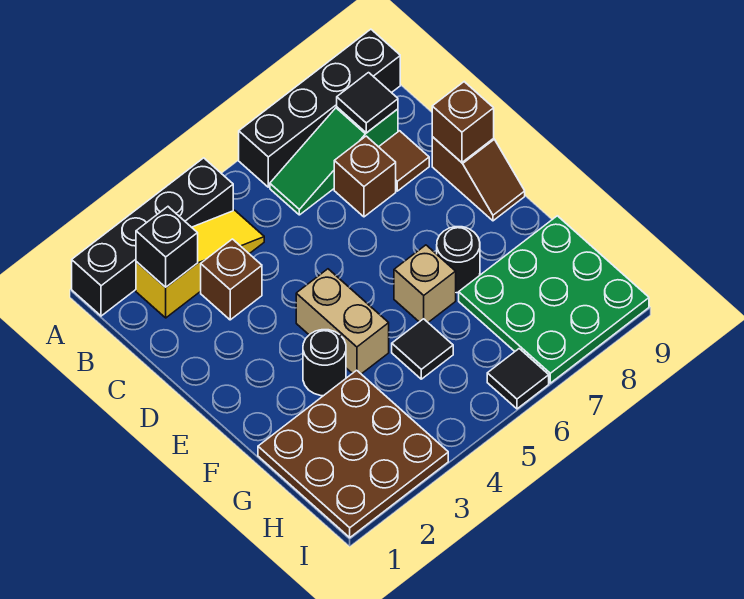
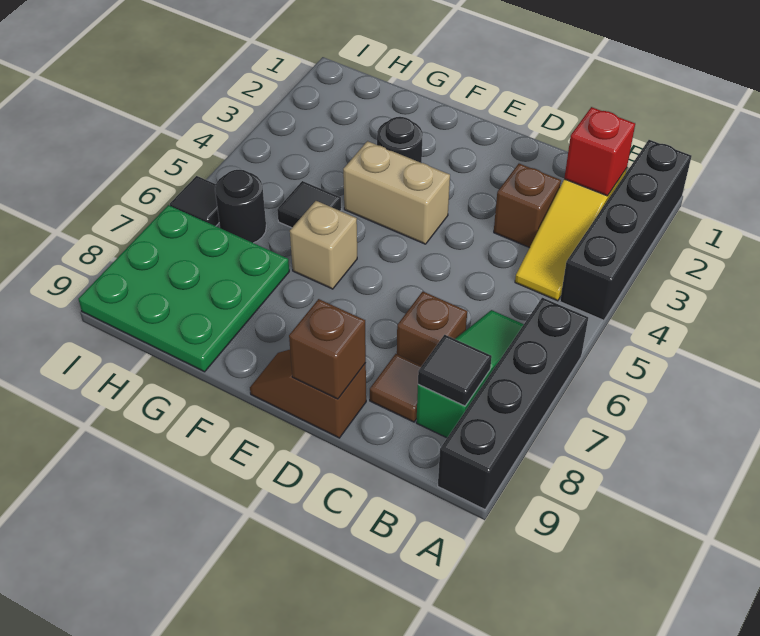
black 1x1 brick [136,207,198,287] -> red 1x1 brick [564,107,635,196]
black 1x1 round brick [437,227,480,293] -> black 1x1 round brick moved to [215,170,266,243]
brown 3x3 plate [258,370,448,538] -> none

